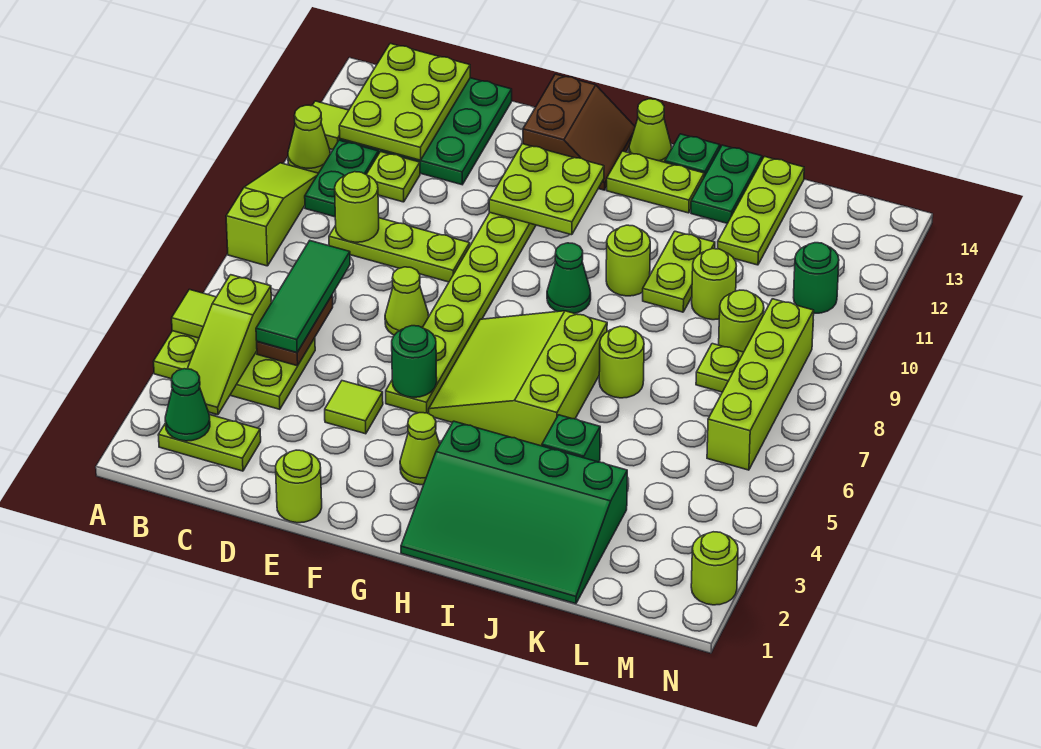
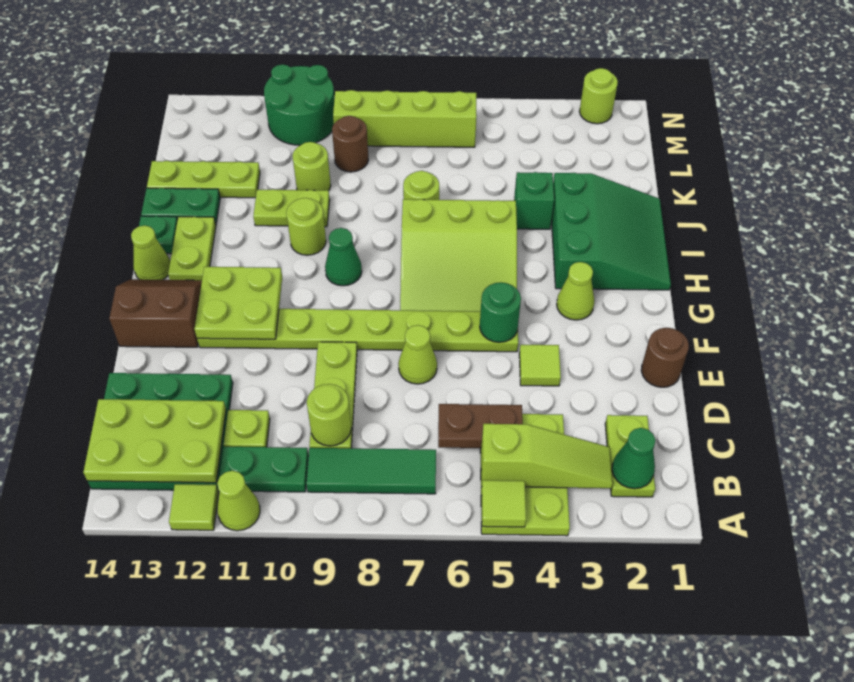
lime 1x3 slope [226,163,318,266] -> none
green 1x3 tile [256,241,350,352] -> green 1x3 tile moved to [306,448,436,494]
lime 1x1 round brick [276,450,322,523] -> brown 1x1 round brick [641,328,689,387]
green 3x4 slope [401,421,627,604] -> green 3x3 slope [552,173,671,290]
lime 1x1 plate [696,344,744,392] -> none
lime 1x1 round brick [719,290,764,352] -> brown 1x1 round brick [332,116,368,172]
green 1x1 round brick [794,243,839,313] -> green 2x2 round brick [264,64,334,145]

